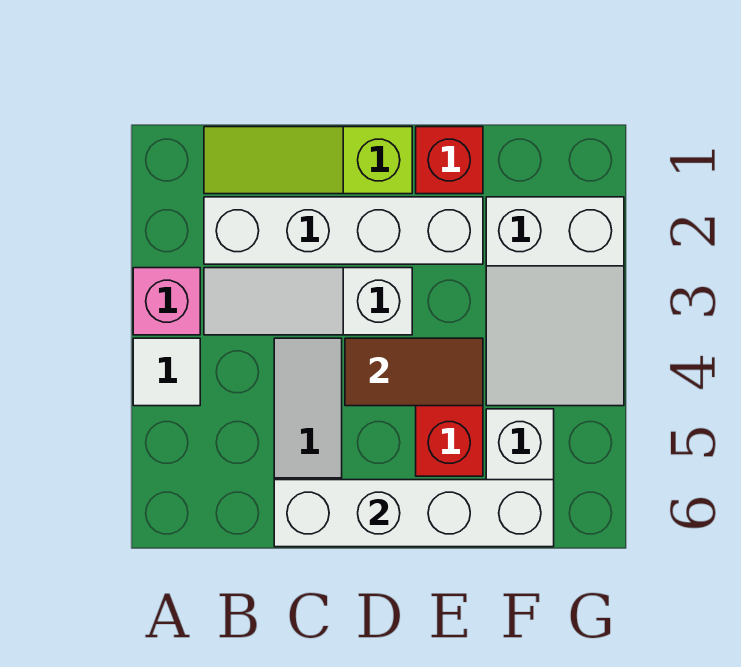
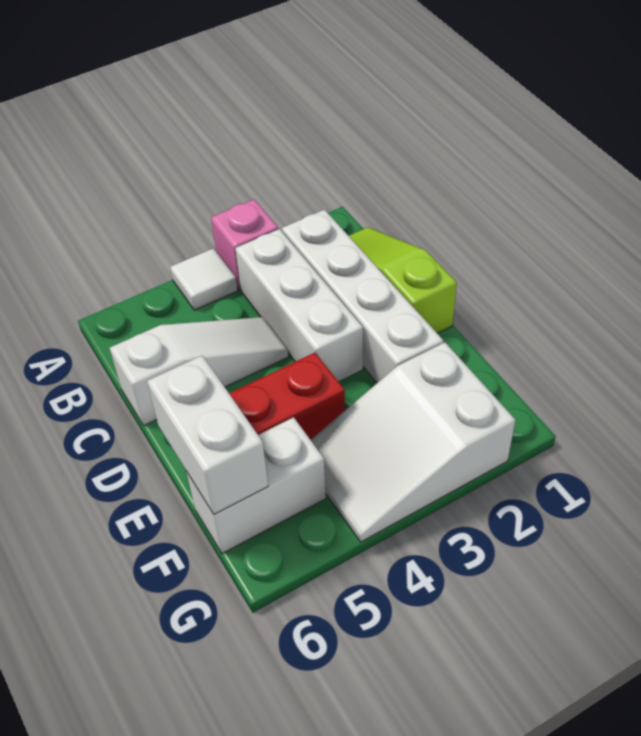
white 1x3 slope [204,268,412,335] -> white 1x3 brick [235,229,363,382]
white 1x4 brick [274,480,554,547] -> white 1x2 brick [147,356,268,514]
brown 1x2 tile [345,338,483,406] -> none
red 1x1 brick [416,127,483,194] -> none

